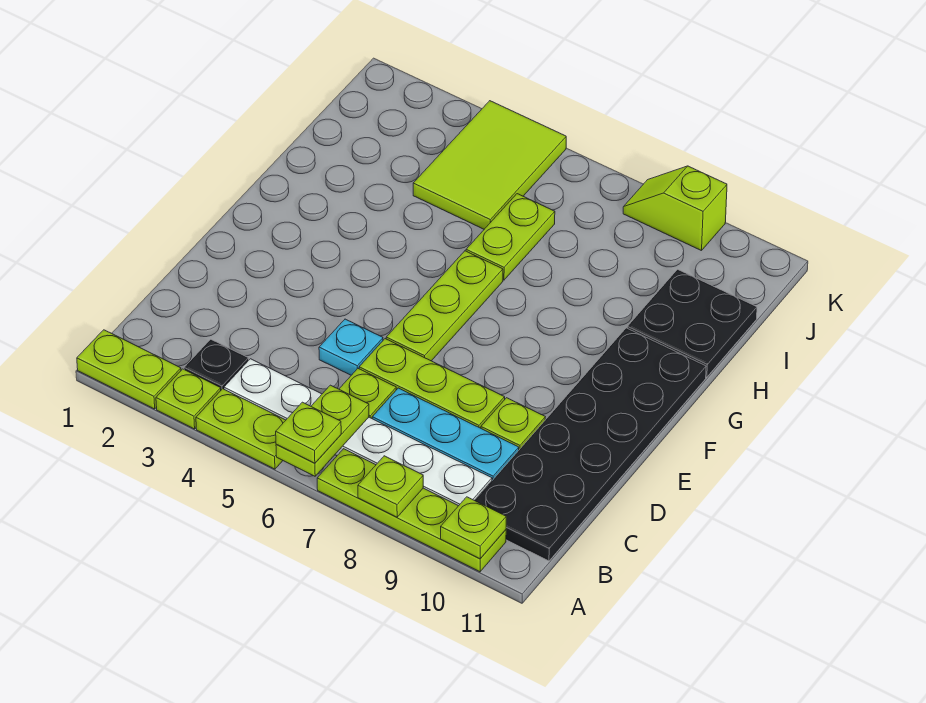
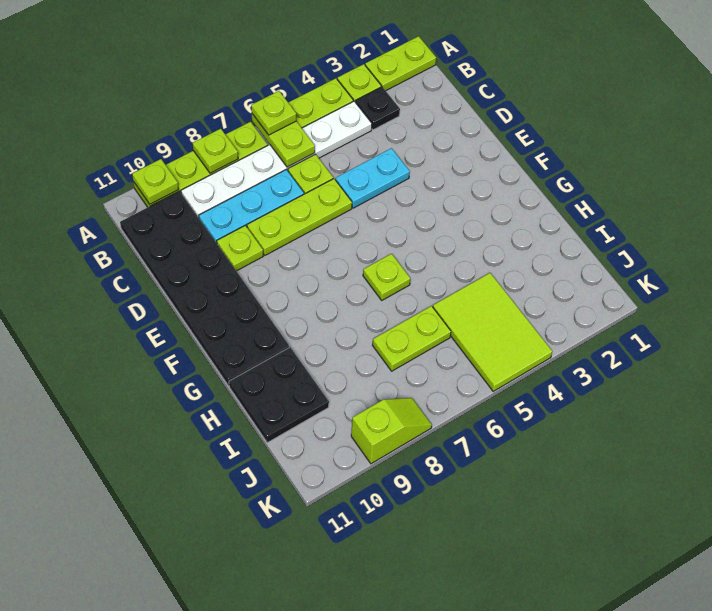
cyan 1x1 plate [319,319,383,375] -> cyan 1x2 plate [336,148,410,208]
lime 1x3 plate [386,251,503,361] -> lime 1x1 plate [363,254,410,300]
lime 1x2 plate [466,194,555,280] -> lime 1x2 plate turned to [373,306,451,371]

